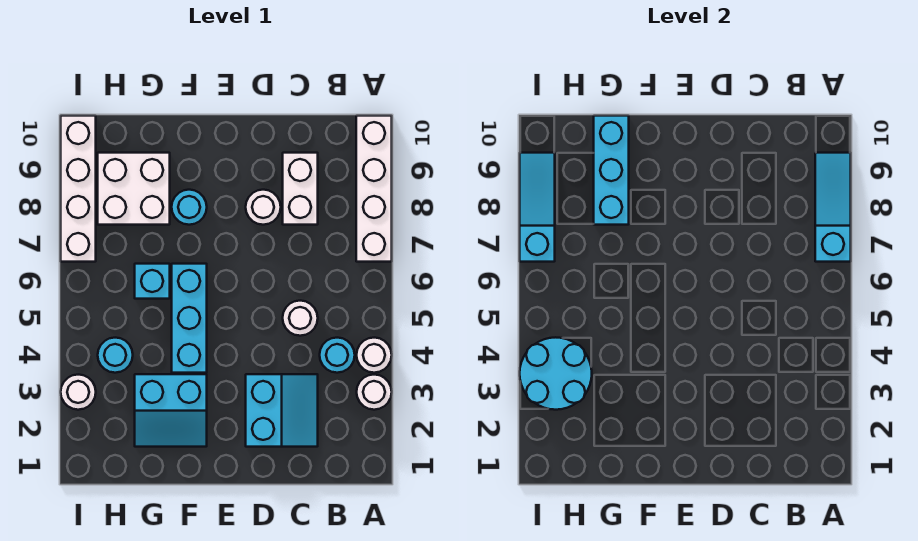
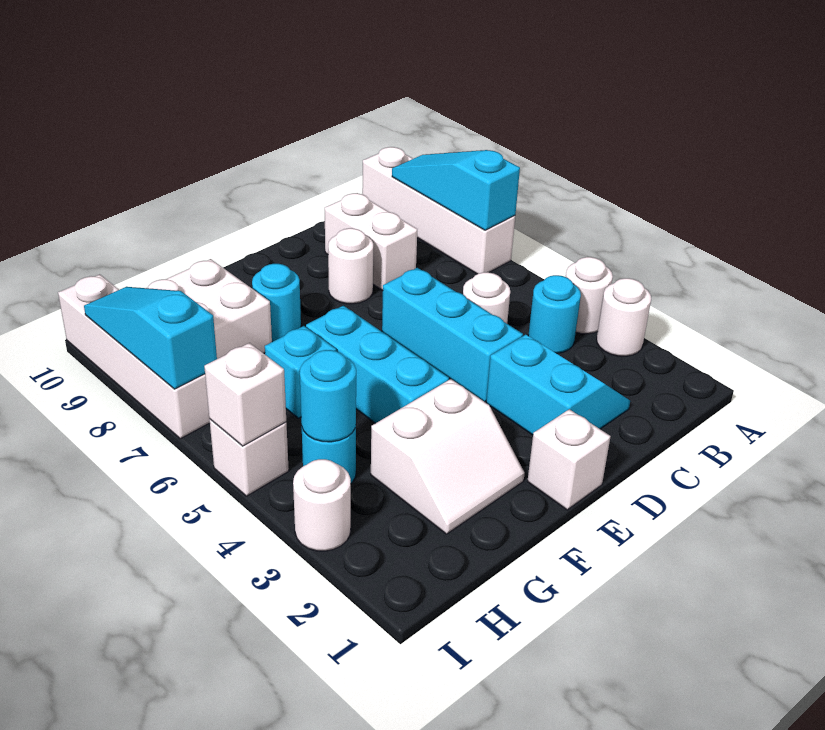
none -> white 1x1 brick [527,409,611,510]
cyan 2x2 slope [135,374,207,447] -> white 2x2 slope [371,379,525,534]
cyan 1x3 brick [594,116,629,225] -> cyan 1x3 brick moved to [382,268,523,402]
cyan 2x2 round brick [520,337,592,410] -> cyan 1x1 round brick [300,350,356,442]
none -> white 1x1 brick [209,419,289,496]
none -> white 1x1 brick [204,343,286,446]

